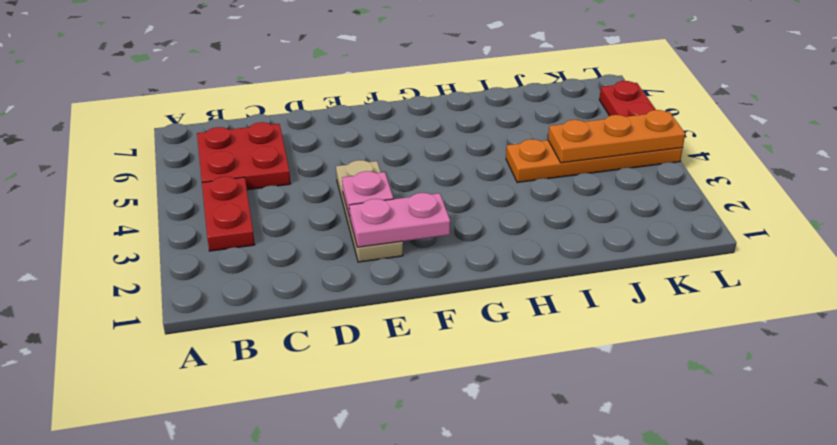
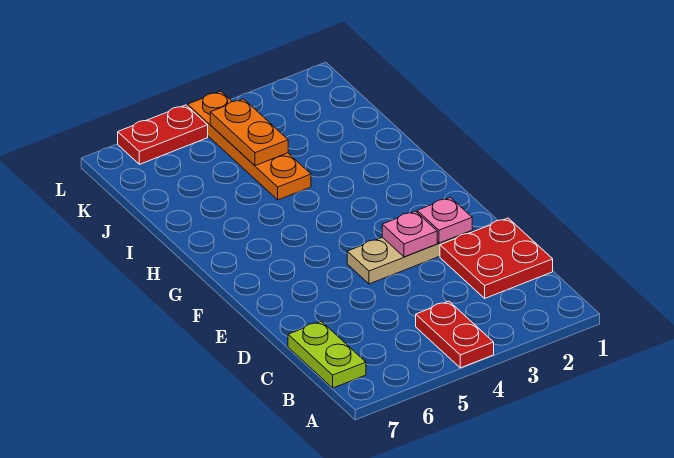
red 1x2 plate [202,177,255,251] -> red 1x2 plate turned to [416,301,494,368]
red 2x2 plate [197,122,291,190] -> red 2x2 plate moved to [440,218,553,298]
none -> lime 1x2 plate [288,321,366,388]
pink 1x2 plate [349,193,450,247] -> pink 1x1 plate [417,197,472,243]
orange 1x3 plate [548,110,685,163] -> orange 1x2 plate [210,99,288,166]

